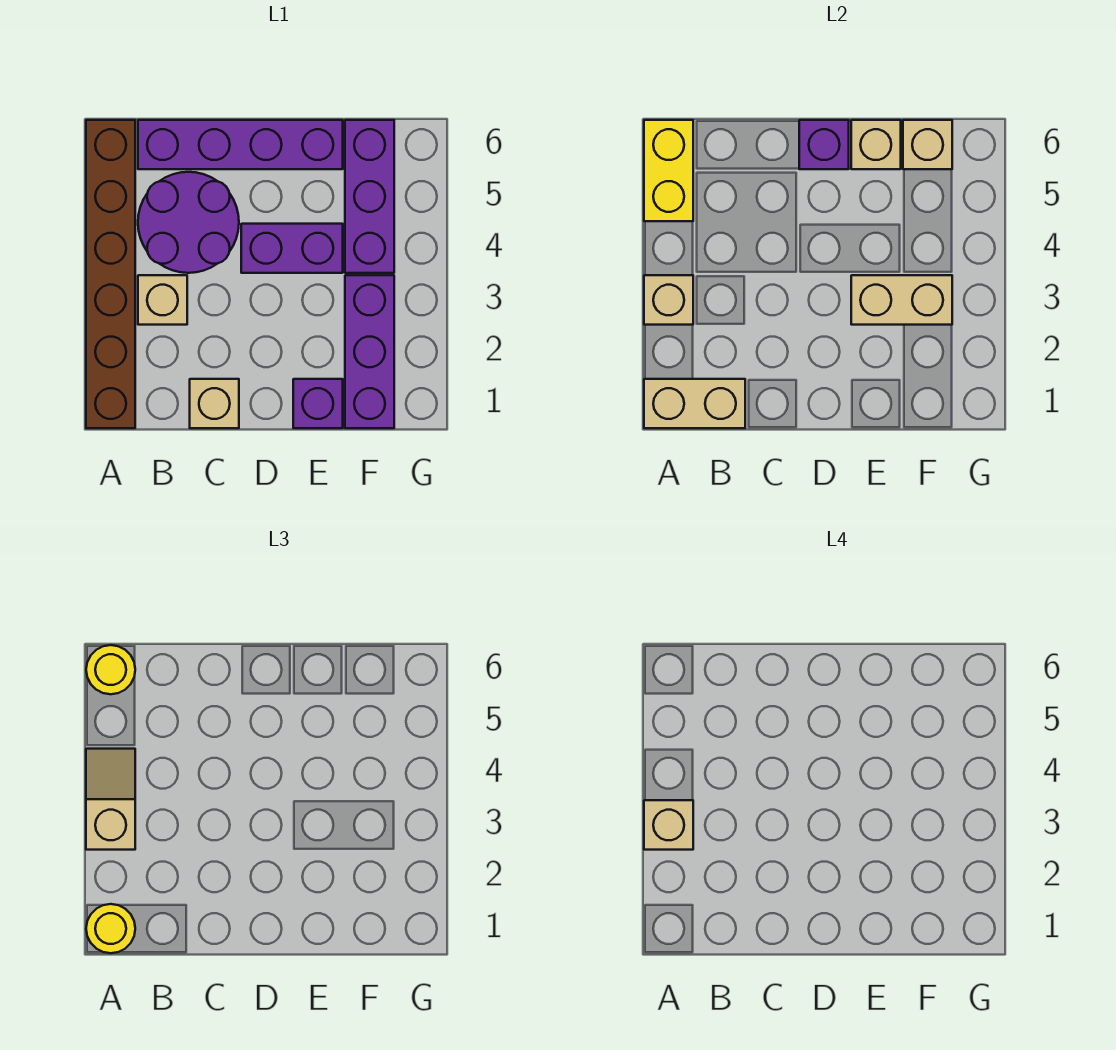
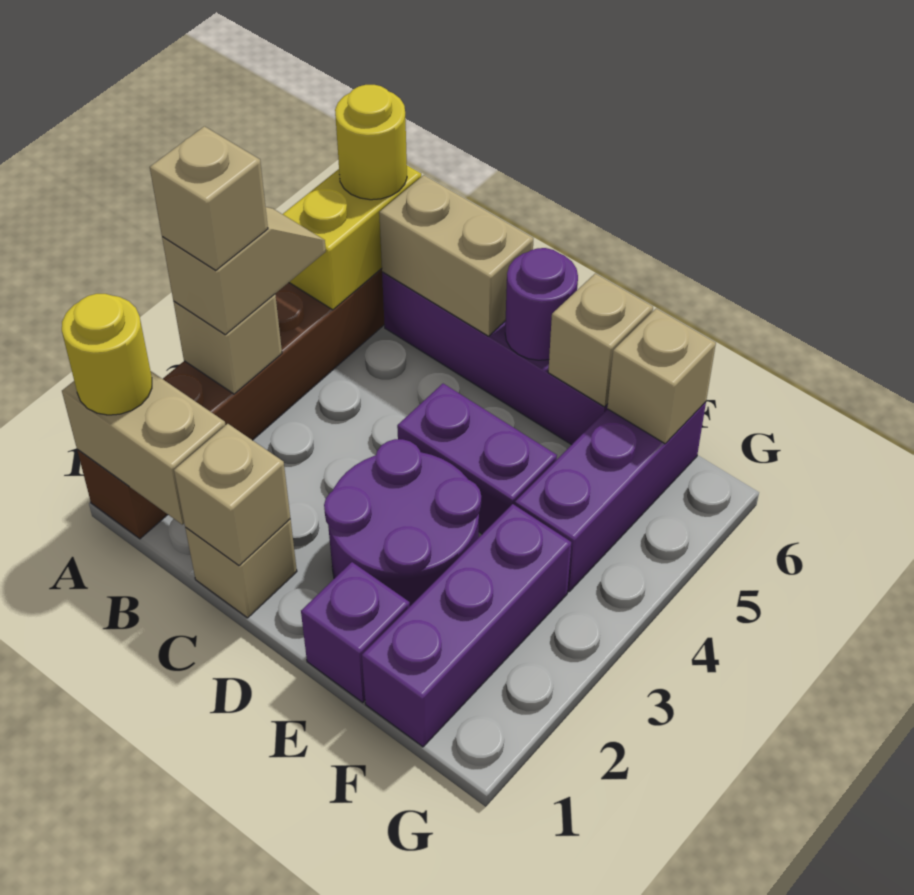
tan 1x1 brick [138,275,187,325] -> tan 1x1 brick moved to [174,424,290,566]
purple 2x2 round brick [138,172,239,273] -> purple 2x2 round brick moved to [324,439,481,606]
purple 1x1 brick [799,120,849,169] -> purple 1x1 round brick [505,248,578,360]
tan 1x2 brick [851,275,952,325] -> tan 1x2 brick moved to [379,175,533,336]

